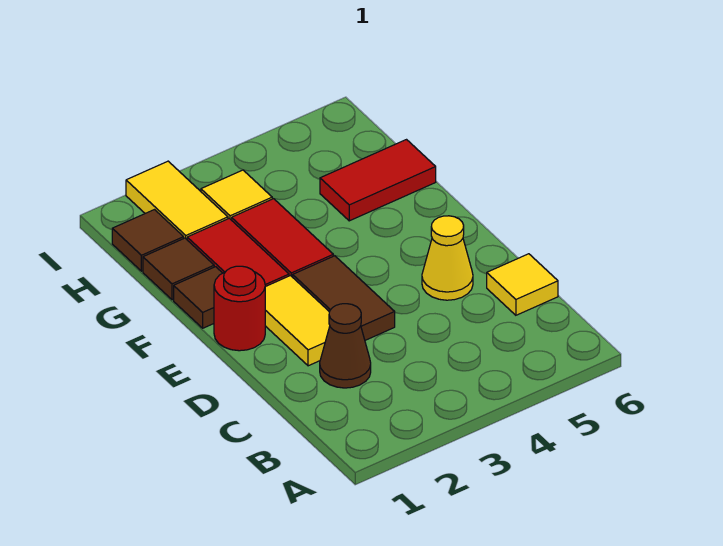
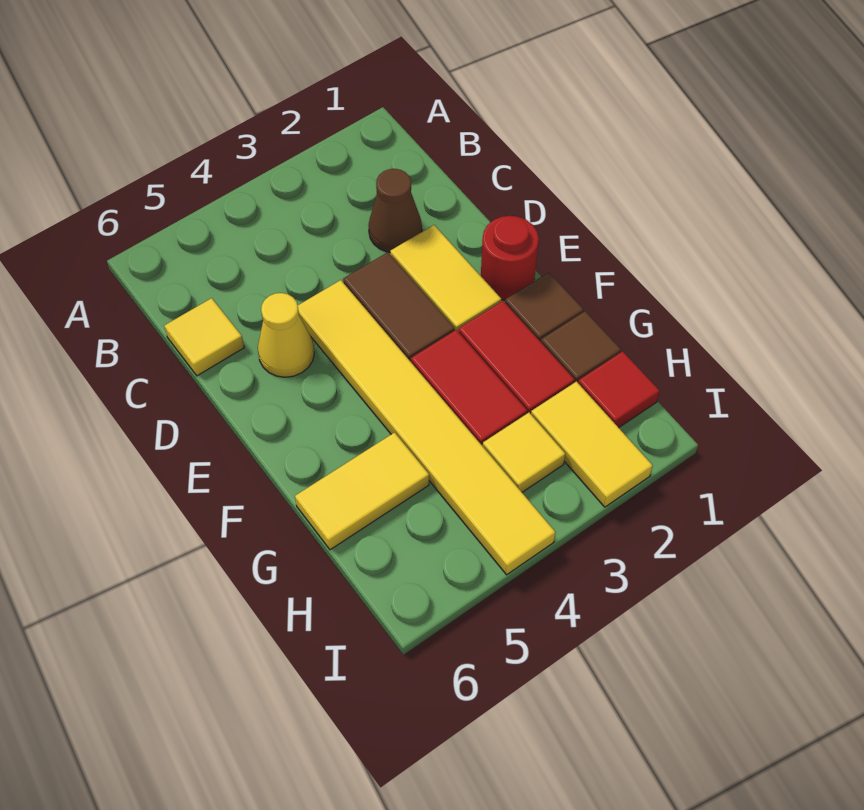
none -> yellow 1x6 tile [298,280,556,575]
red 1x2 tile [320,140,436,221] -> yellow 1x2 tile [295,433,429,550]
brown 1x1 tile [112,210,184,271] -> red 1x1 tile [578,351,660,428]

